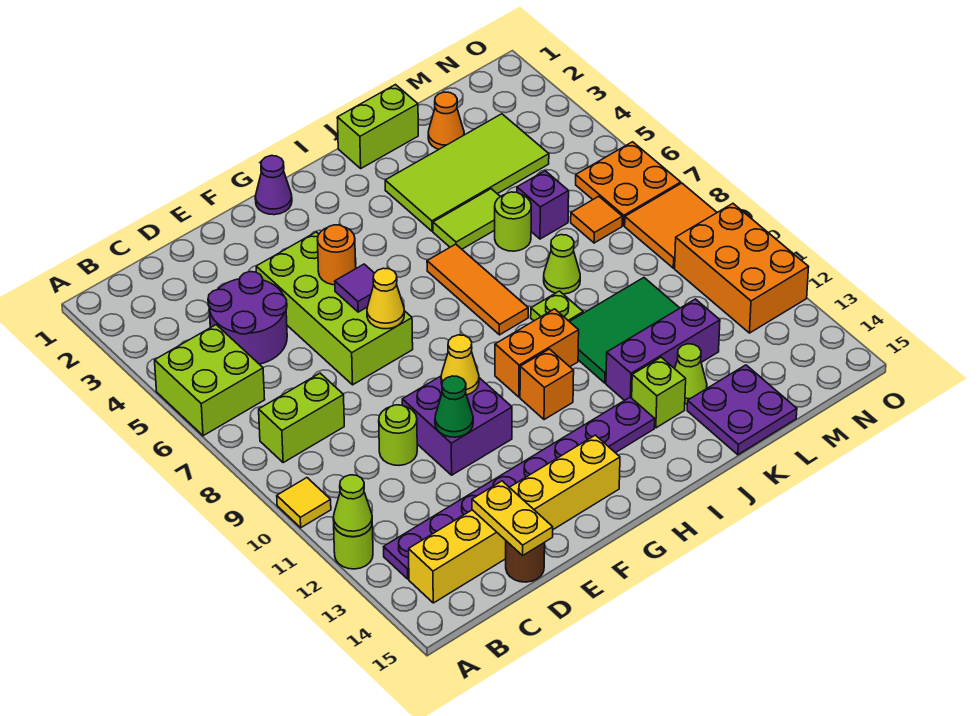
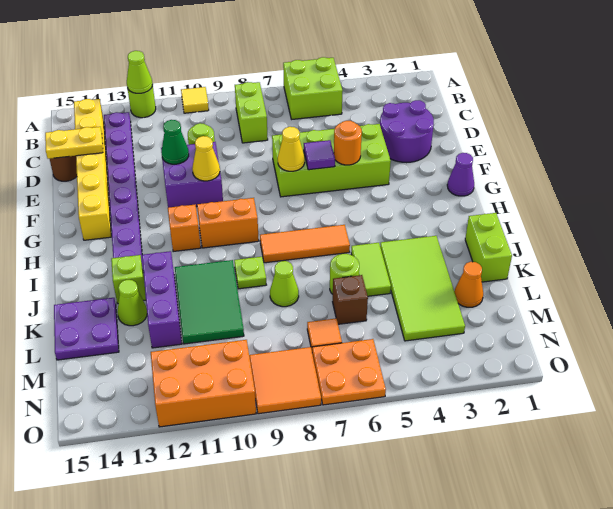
purple 2x2 round brick [208,272,287,364] -> purple 2x2 round brick moved to [380,100,434,162]
orange 1x2 brick [495,309,579,397] -> orange 1x2 brick turned to [197,198,259,248]
purple 1x1 brick [517,171,569,239] -> brown 1x1 brick [333,275,368,324]

